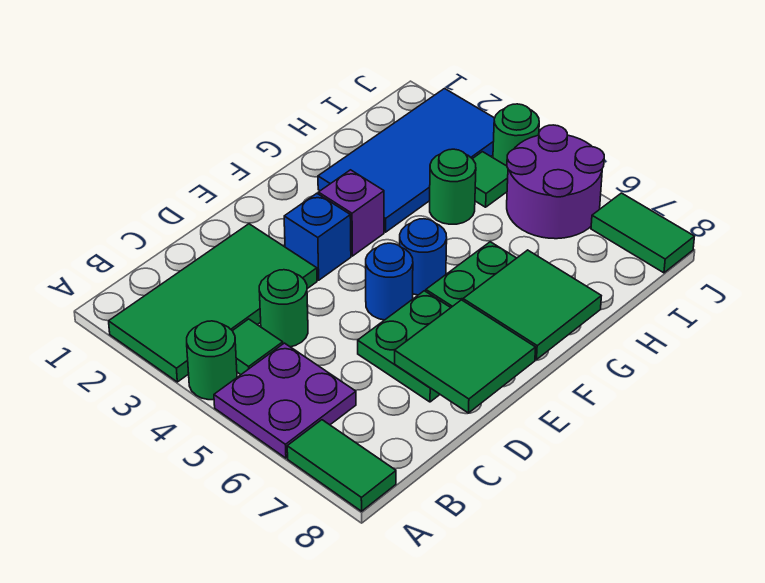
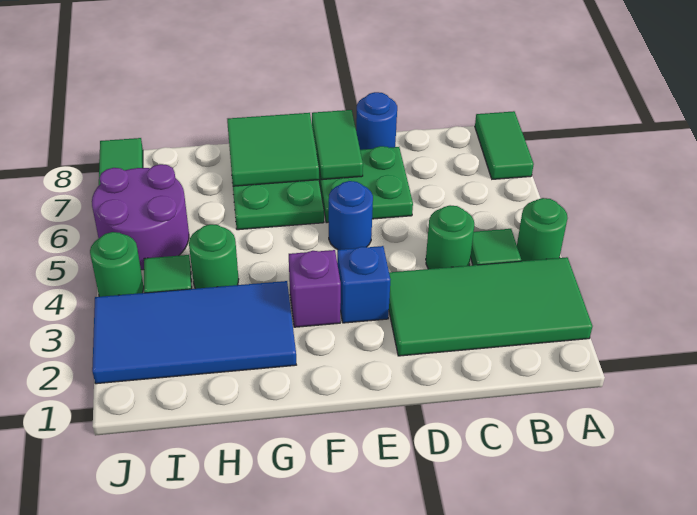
purple 2x2 plate [214,343,356,458] -> none
green 2x2 tile [395,300,536,413] -> green 1x2 tile [312,110,363,180]
blue 1x1 round brick [400,219,447,295] -> blue 1x1 round brick moved to [356,92,397,150]

